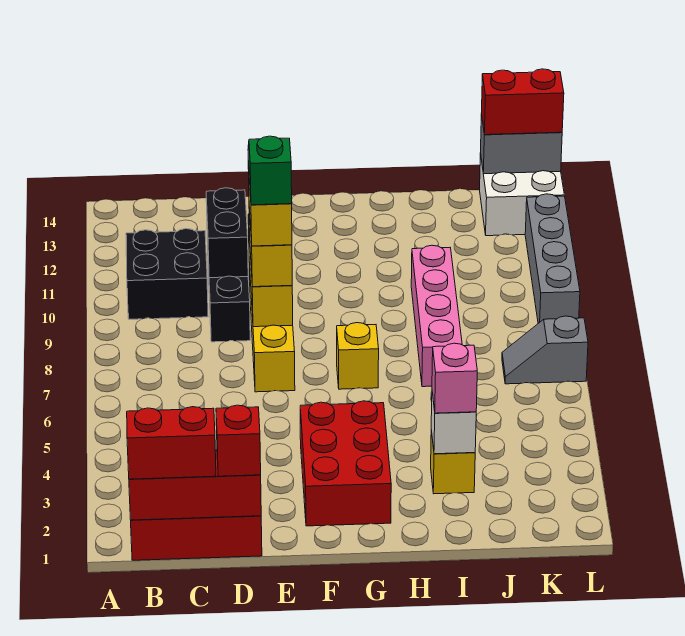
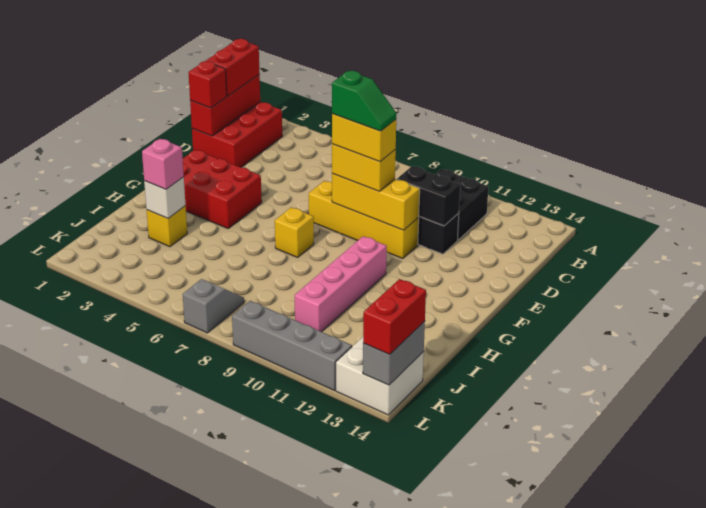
pink 1x4 brick [411,245,462,387] -> pink 1x4 brick turned to [295,236,387,332]

